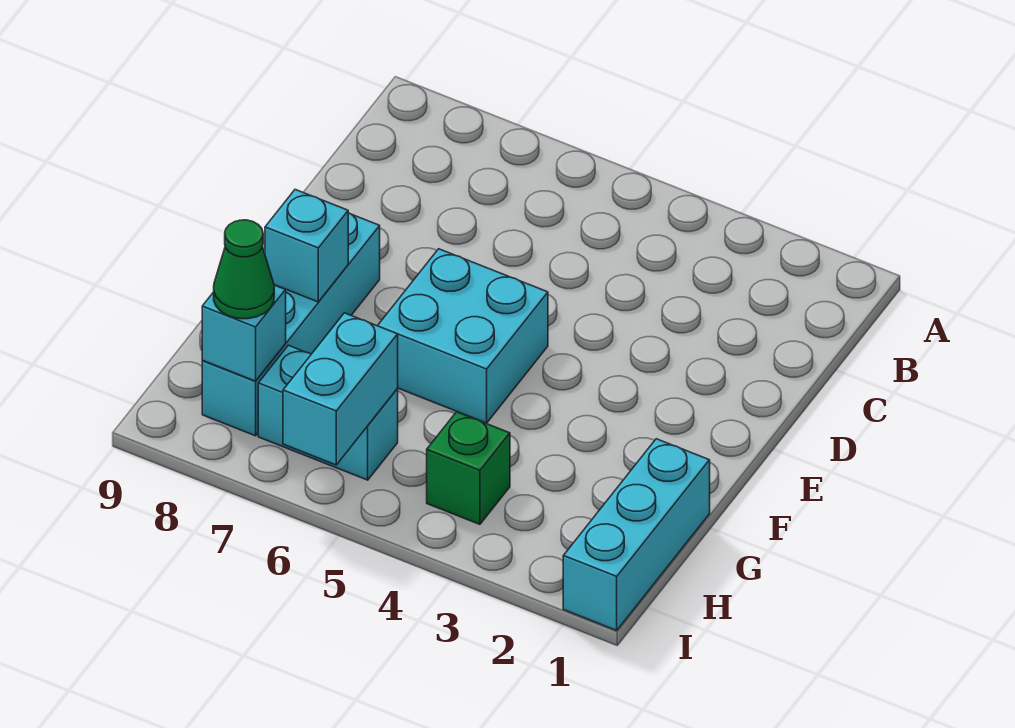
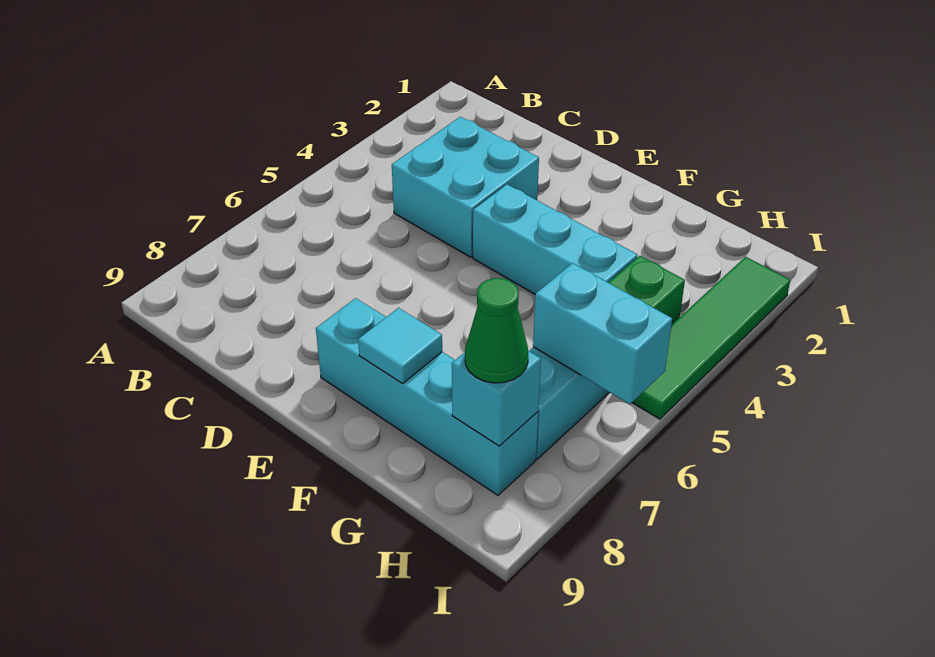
cyan 2x2 brick [378,249,548,423] -> cyan 2x2 brick moved to [392,117,539,257]
cyan 1x1 brick [265,190,348,302] -> cyan 1x1 tile [358,308,442,383]
cyan 1x3 brick [563,439,710,630] -> cyan 1x3 brick moved to [473,184,637,294]
none -> green 1x4 tile [632,257,790,419]

